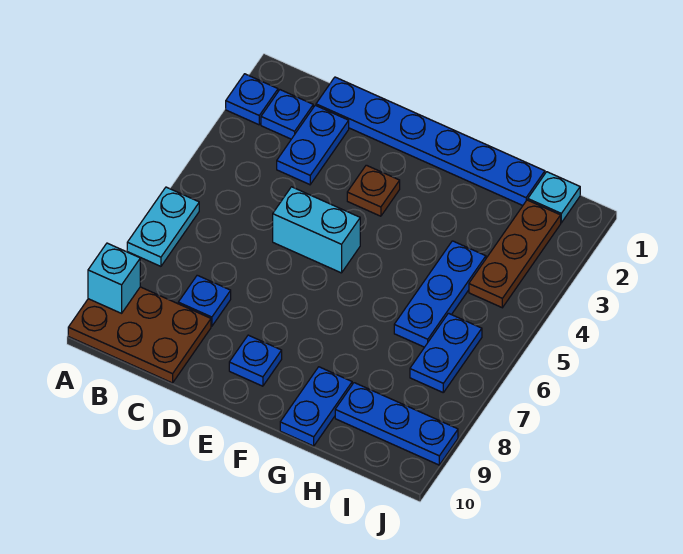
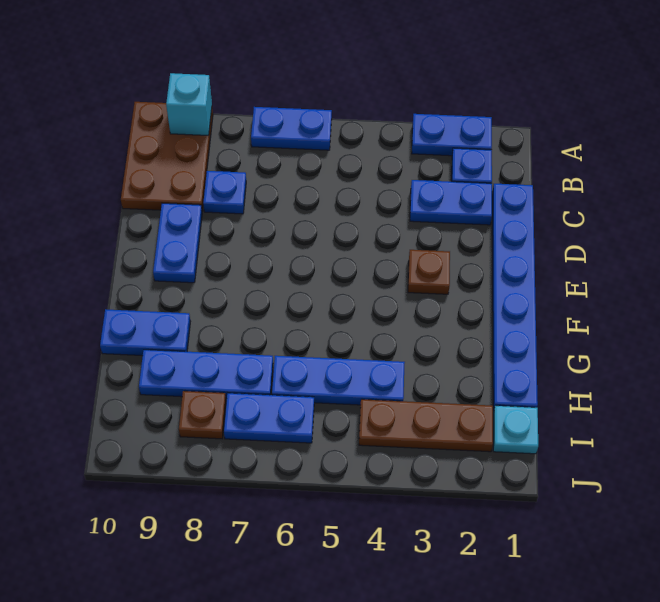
blue 1x1 plate [226,74,278,125] -> blue 1x2 plate [412,114,492,156]
cyan 1x2 plate [127,187,199,266] -> blue 1x2 plate [251,107,332,150]
cyan 1x2 brick [273,187,360,273] -> none
blue 1x1 plate [229,335,282,386] -> blue 1x2 plate [153,203,202,283]
blue 1x3 plate [335,383,458,465] -> blue 1x3 plate turned to [139,350,273,399]
none -> brown 1x1 plate [179,391,226,439]

